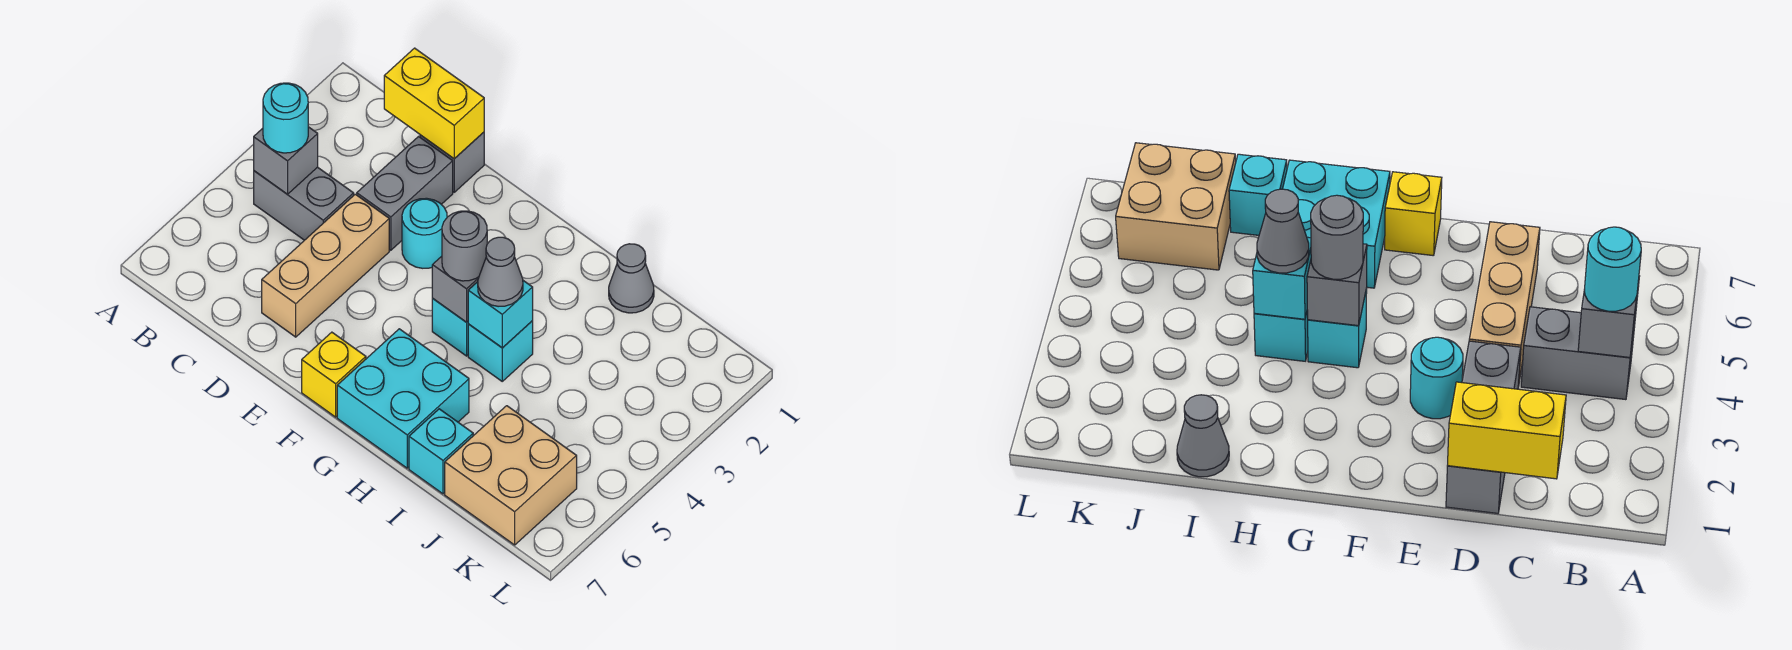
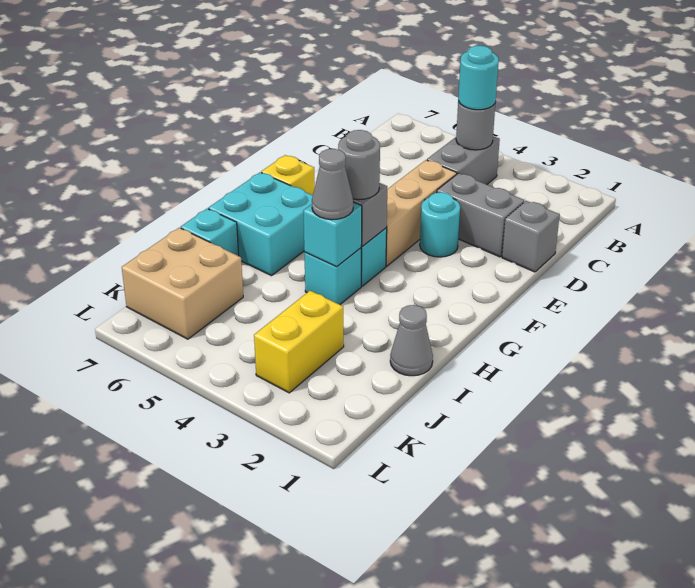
grey 1x1 brick [254,127,318,194] -> grey 1x1 round brick [456,101,495,150]
yellow 1x2 brick [384,48,484,159] -> yellow 1x2 brick moved to [254,291,344,393]
tan 1x3 brick [262,194,389,337] -> tan 1x3 brick turned to [386,160,457,266]

